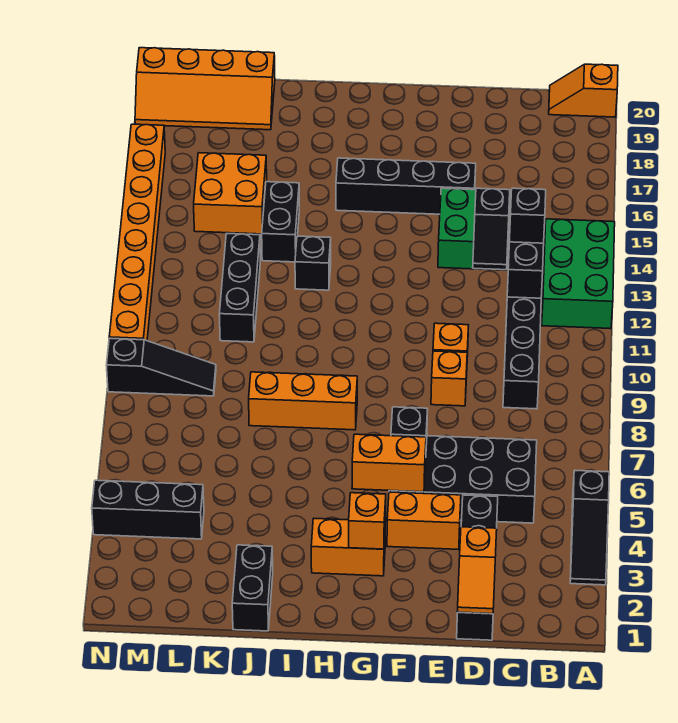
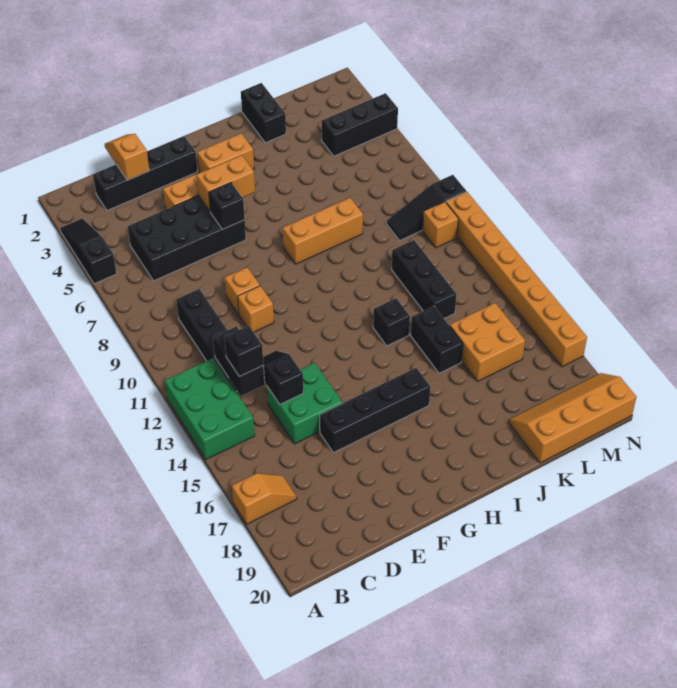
orange 1x2 slope [549,64,618,117] -> orange 1x2 slope moved to [232,473,297,524]
black 1x4 brick [457,495,498,640] -> black 1x4 brick turned to [93,136,198,210]
orange 1x1 brick [349,493,386,549] -> orange 1x1 brick moved to [423,202,458,248]

